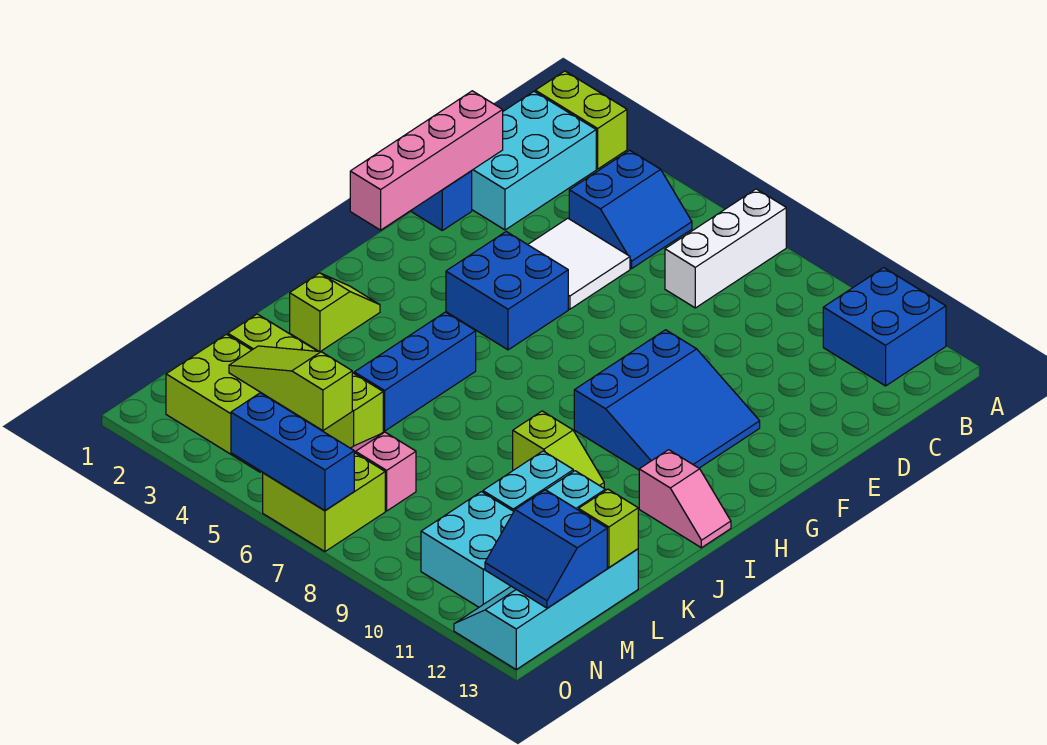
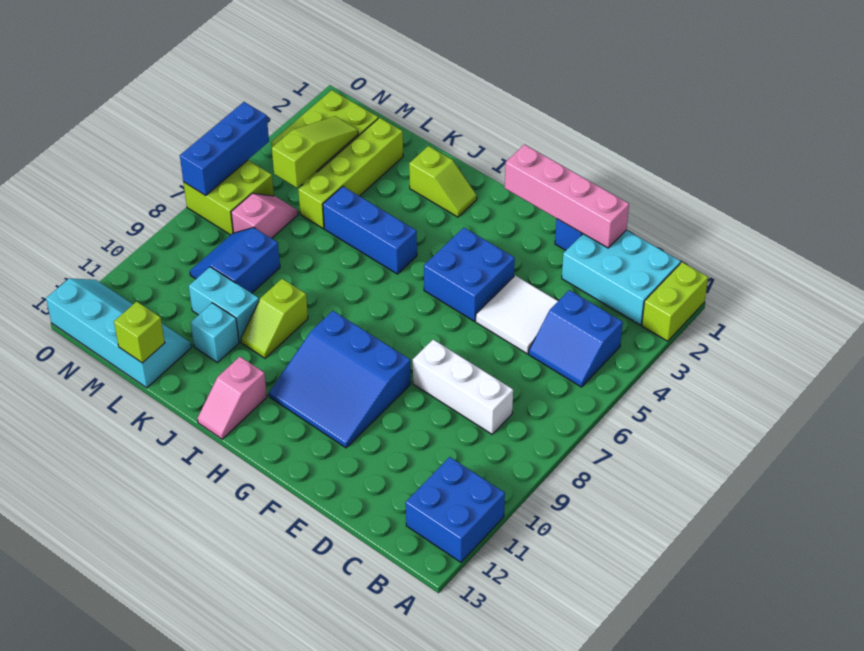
white 1x3 brick [665,189,786,308] -> white 1x3 brick moved to [413,340,513,434]
cyan 2x2 brick [421,492,514,607] -> none
blue 2x2 slope [485,490,607,608] -> blue 2x2 slope moved to [190,228,280,293]

